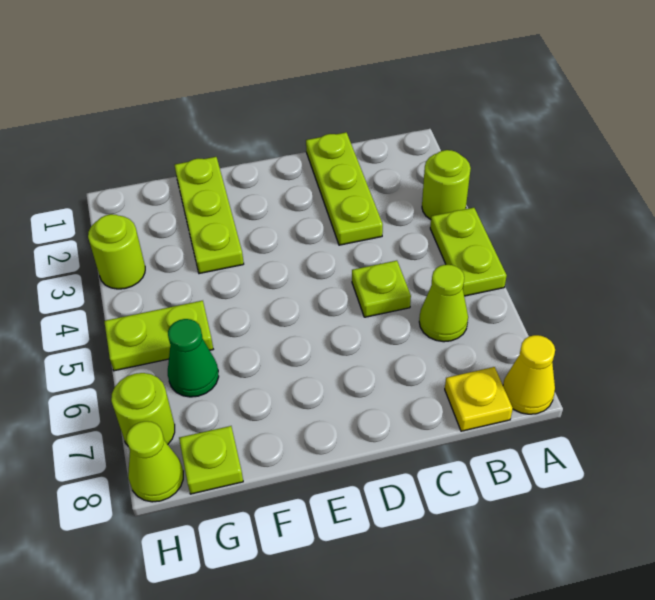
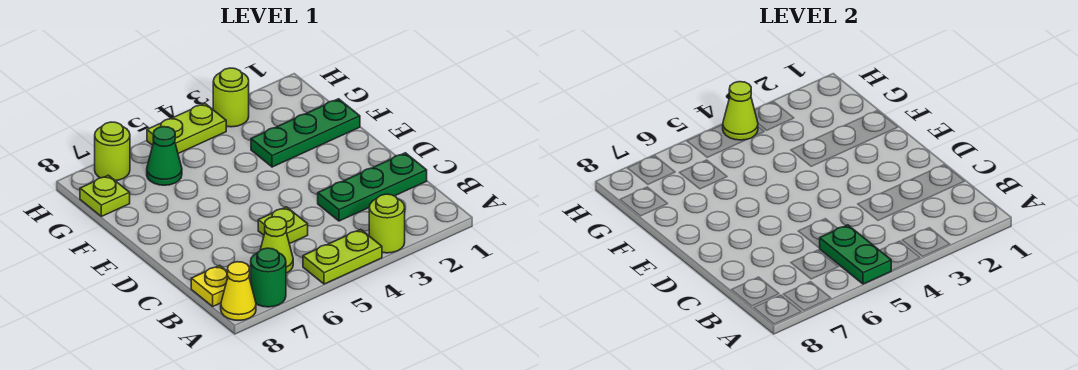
none -> green 1x2 plate [820,225,891,284]
none -> green 1x1 round brick [251,248,286,307]
lime 1x3 plate [306,132,383,245] -> green 1x3 plate [318,153,427,221]
lime 1x3 plate [175,157,244,274] -> green 1x3 plate [251,99,360,167]
lime 1x2 plate [104,301,213,371] -> lime 1x2 plate turned to [147,103,226,153]
lime 1x1 cone [126,421,183,502] -> lime 1x1 cone moved to [723,82,758,140]

